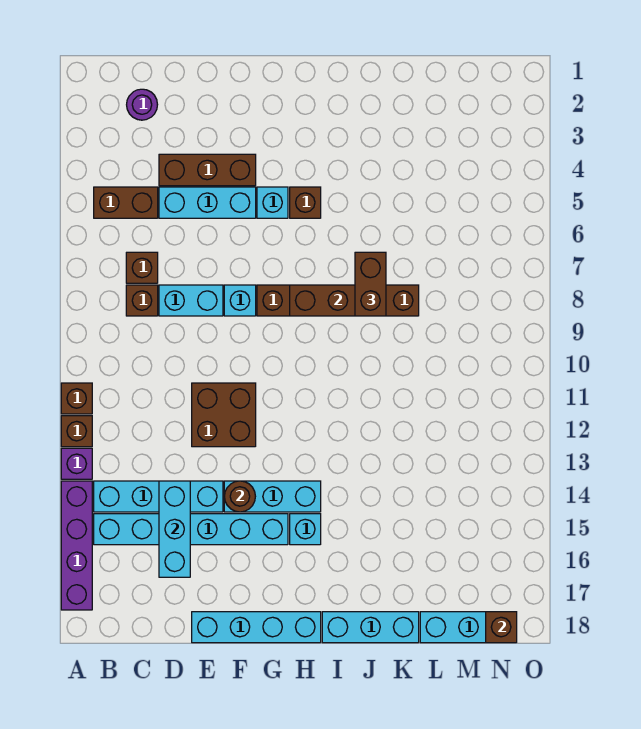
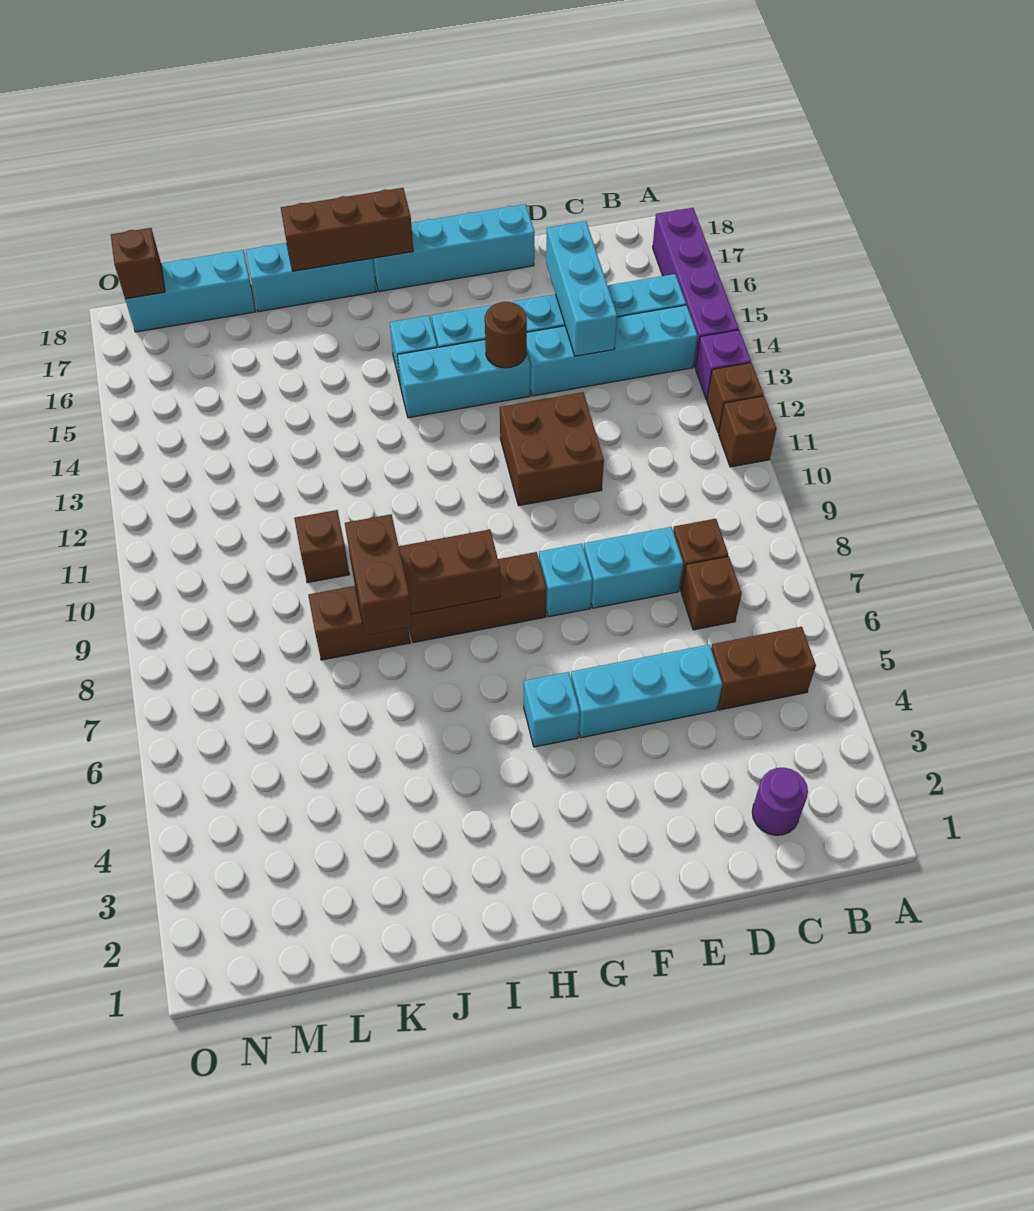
brown 1x3 brick [159,154,256,186] -> brown 1x3 brick moved to [281,188,413,271]
brown 1x1 brick [290,187,321,218] -> brown 1x1 brick moved to [294,510,349,583]

